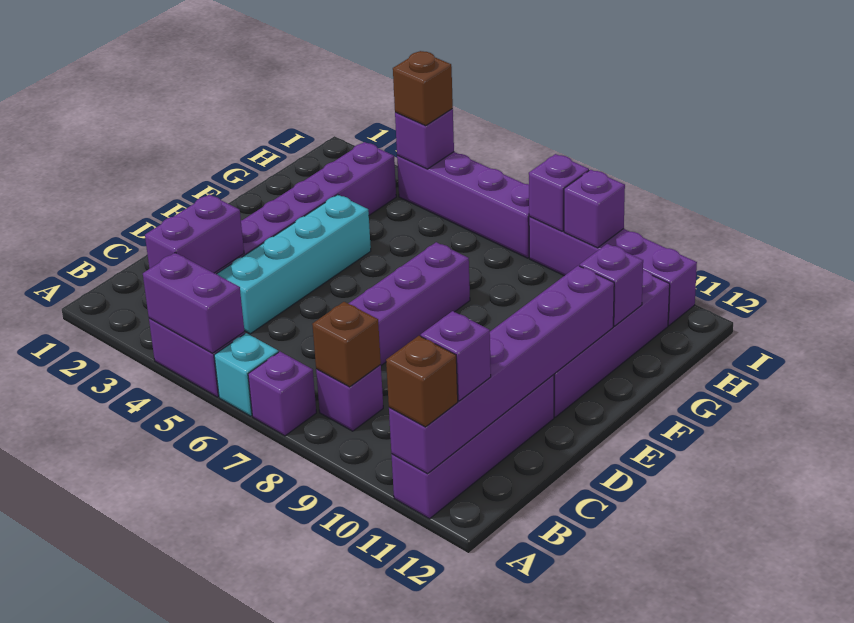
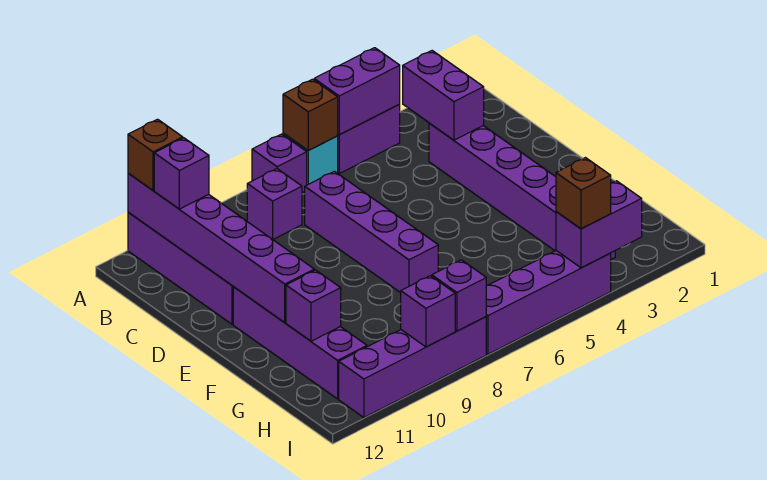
brown 1x1 brick [312,302,381,387] -> brown 1x1 brick moved to [283,79,338,150]
cyan 1x4 brick [217,195,371,334] -> none
purple 1x1 brick [395,109,454,169] -> purple 1x2 brick [556,181,642,268]

